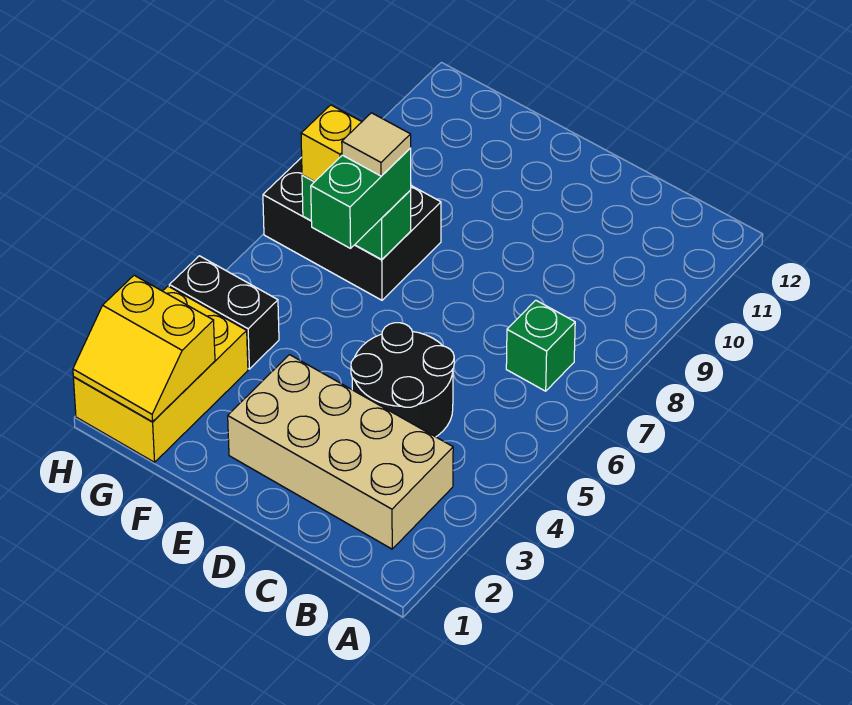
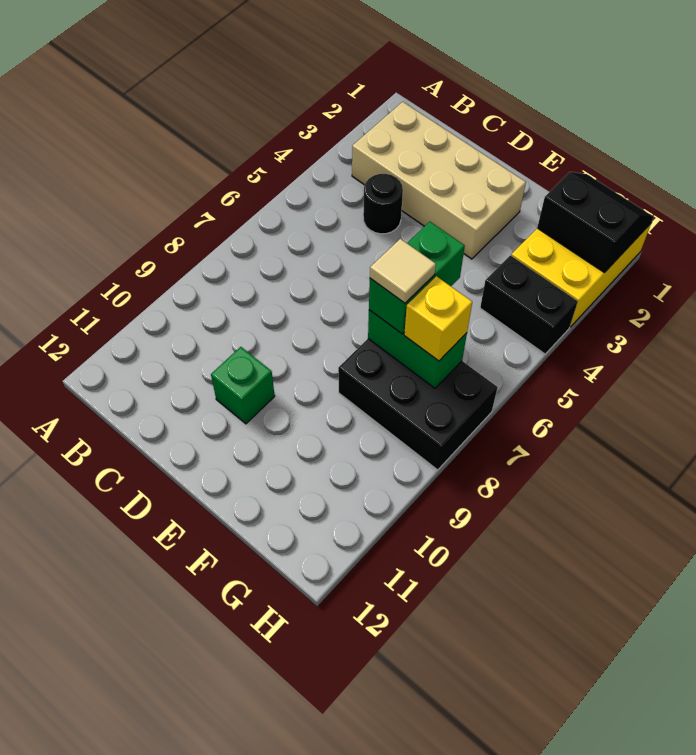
green 1x1 brick [506,300,575,391] -> green 1x1 brick moved to [211,347,275,424]
black 2x2 round brick [351,323,454,437] -> black 1x1 round brick [363,174,403,234]
yellow 2x2 slope [73,275,215,422] -> black 2x2 slope [537,172,654,273]

